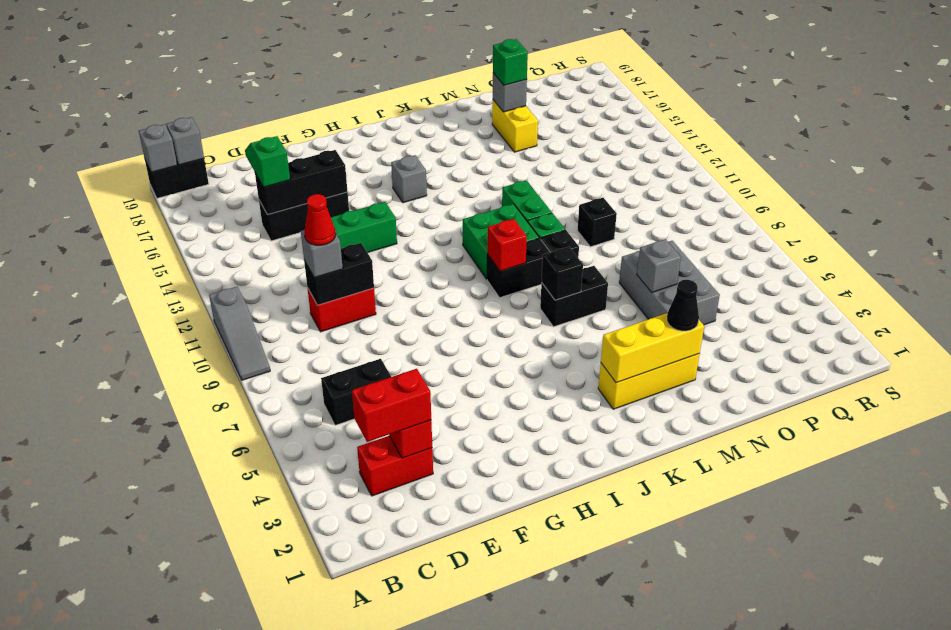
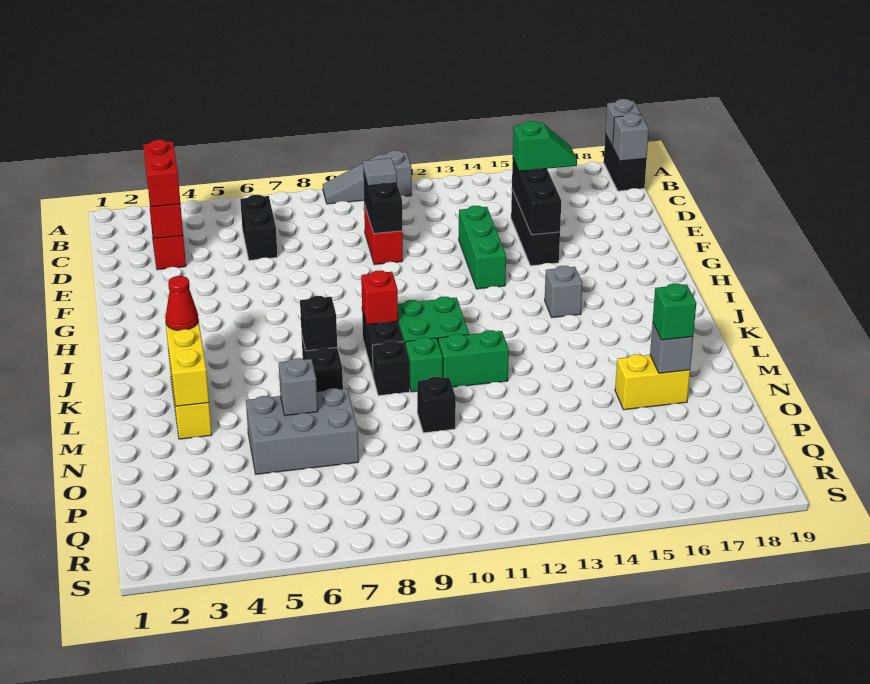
grey 1x1 brick [301,230,343,278] -> grey 1x1 tile [363,158,397,186]
red 1x1 cone [304,194,336,245] -> red 1x1 cone moved to [165,276,199,331]
black 1x1 cone [667,280,699,331] -> none

